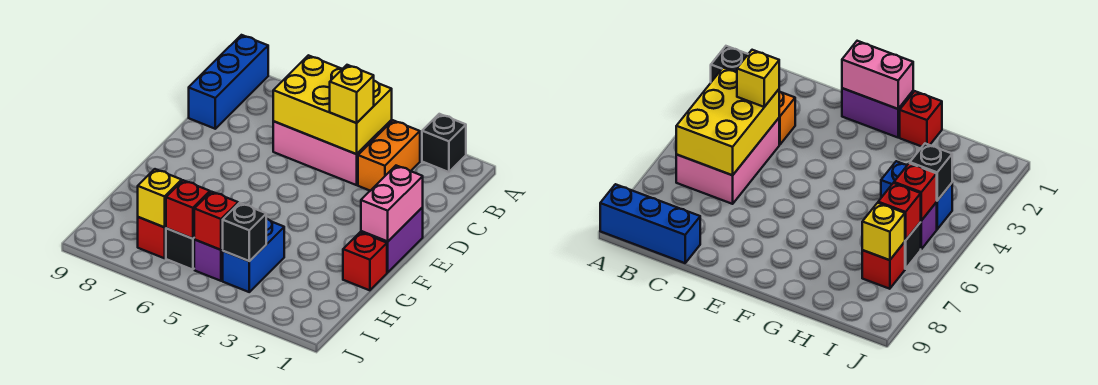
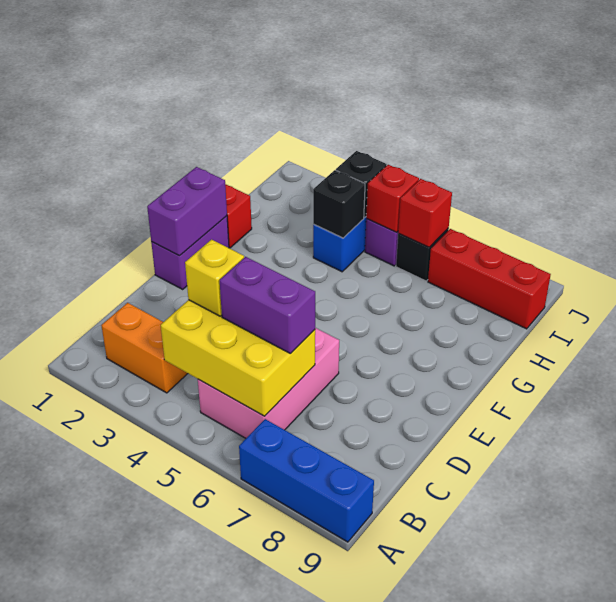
black 1x1 brick [422,114,466,172] -> black 1x1 brick moved to [313,170,365,238]
blue 1x3 brick [189,35,268,129] -> blue 1x3 brick turned to [239,419,374,542]
orange 1x2 brick [358,120,420,191] -> orange 1x2 brick turned to [101,303,188,393]
pink 2x3 brick [273,120,392,185] -> pink 2x3 brick turned to [198,328,339,438]
none -> purple 1x2 brick [220,257,315,354]
pink 1x2 brick [361,166,423,241] -> purple 1x2 brick [147,167,227,256]
red 1x1 brick [138,217,166,258] -> red 1x3 brick [428,229,551,329]
yellow 1x1 brick [138,169,182,227] -> none

